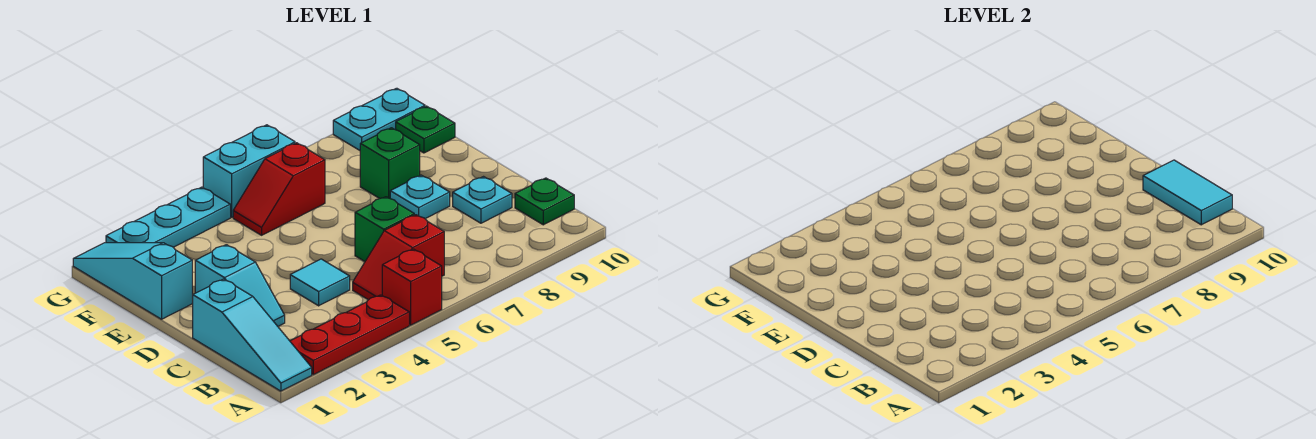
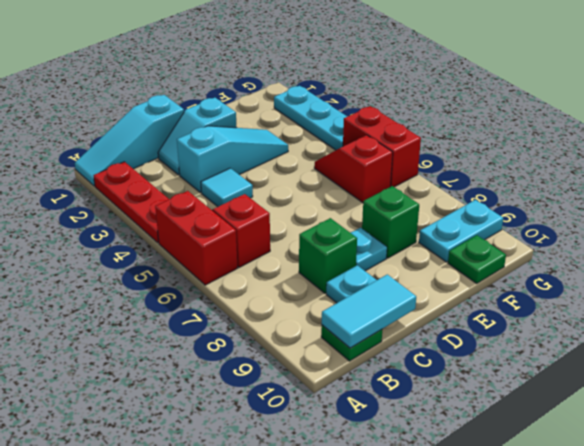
red 1x1 brick [382,249,442,325] -> red 1x2 brick [155,191,237,285]
green 1x1 brick [355,197,414,262] -> green 1x1 brick moved to [299,218,357,293]
cyan 1x3 slope [73,243,192,319] -> cyan 1x3 slope moved to [177,126,288,193]
cyan 1x2 brick [203,125,295,217] -> red 1x2 brick [343,106,421,187]
cyan 1x2 plate [333,88,425,150] -> cyan 1x2 plate turned to [419,200,503,262]

